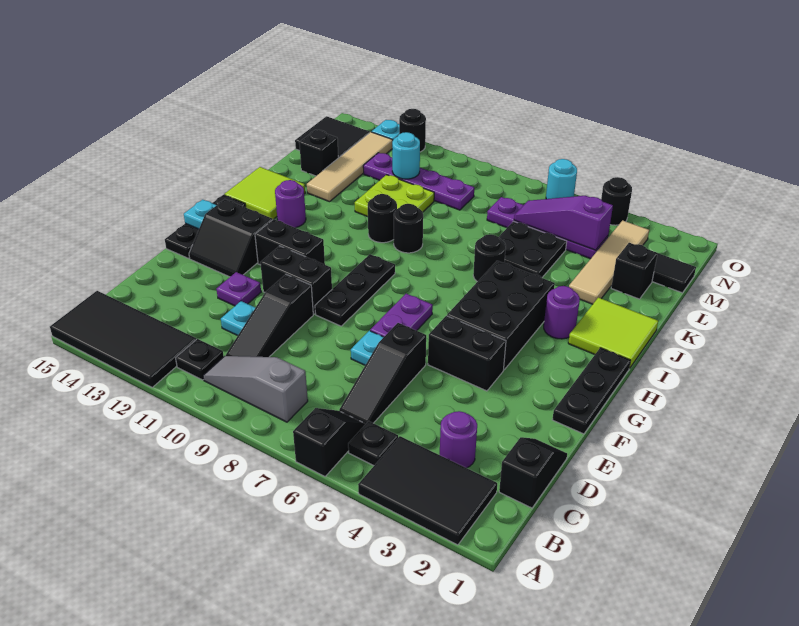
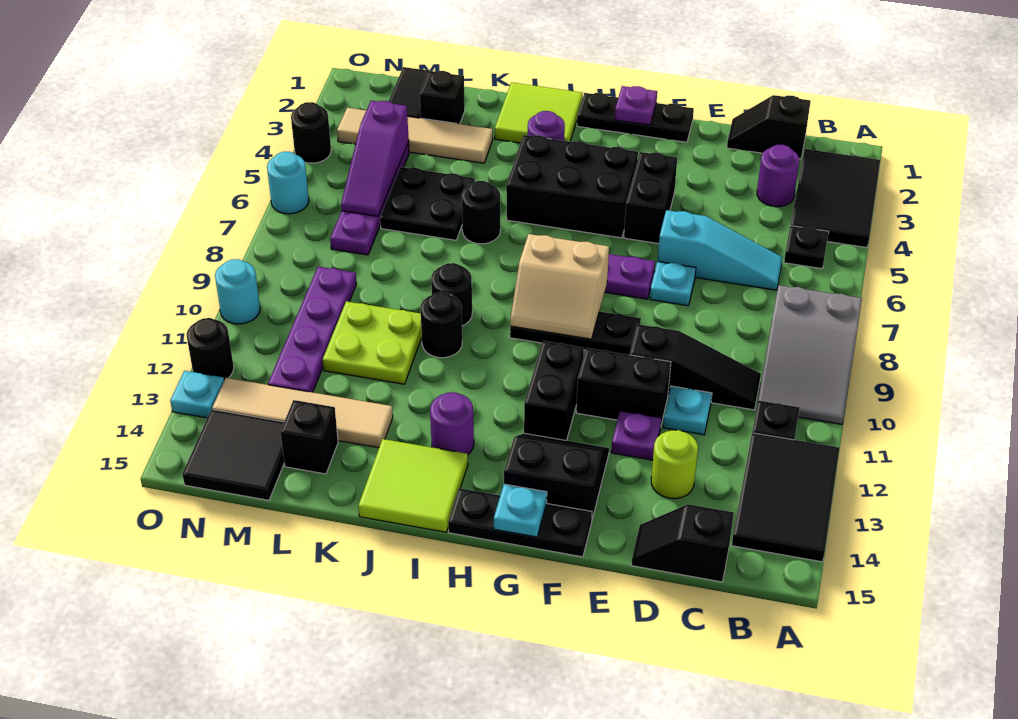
black 1x2 slope [293,408,365,476] -> black 1x2 slope moved to [631,504,734,582]
black 2x4 tile [50,291,196,388] -> black 2x3 tile [732,433,839,562]
grey 1x3 slope [203,356,308,422] -> grey 2x3 slope [758,285,862,424]
black 1x3 slope [339,323,426,424] -> cyan 1x3 slope [658,210,783,290]
none -> lime 1x1 round brick [651,430,698,499]
black 1x2 brick [260,246,332,314] -> black 1x2 brick turned to [576,348,671,424]
black 2x2 slope [189,199,273,277] -> black 2x2 slope turned to [504,433,609,519]
none -> purple 1x1 plate [615,86,657,125]
none -> tan 2x2 slope [510,234,609,339]
cyan 1x1 round brick [392,132,420,179] -> cyan 1x1 round brick moved to [215,259,260,324]

